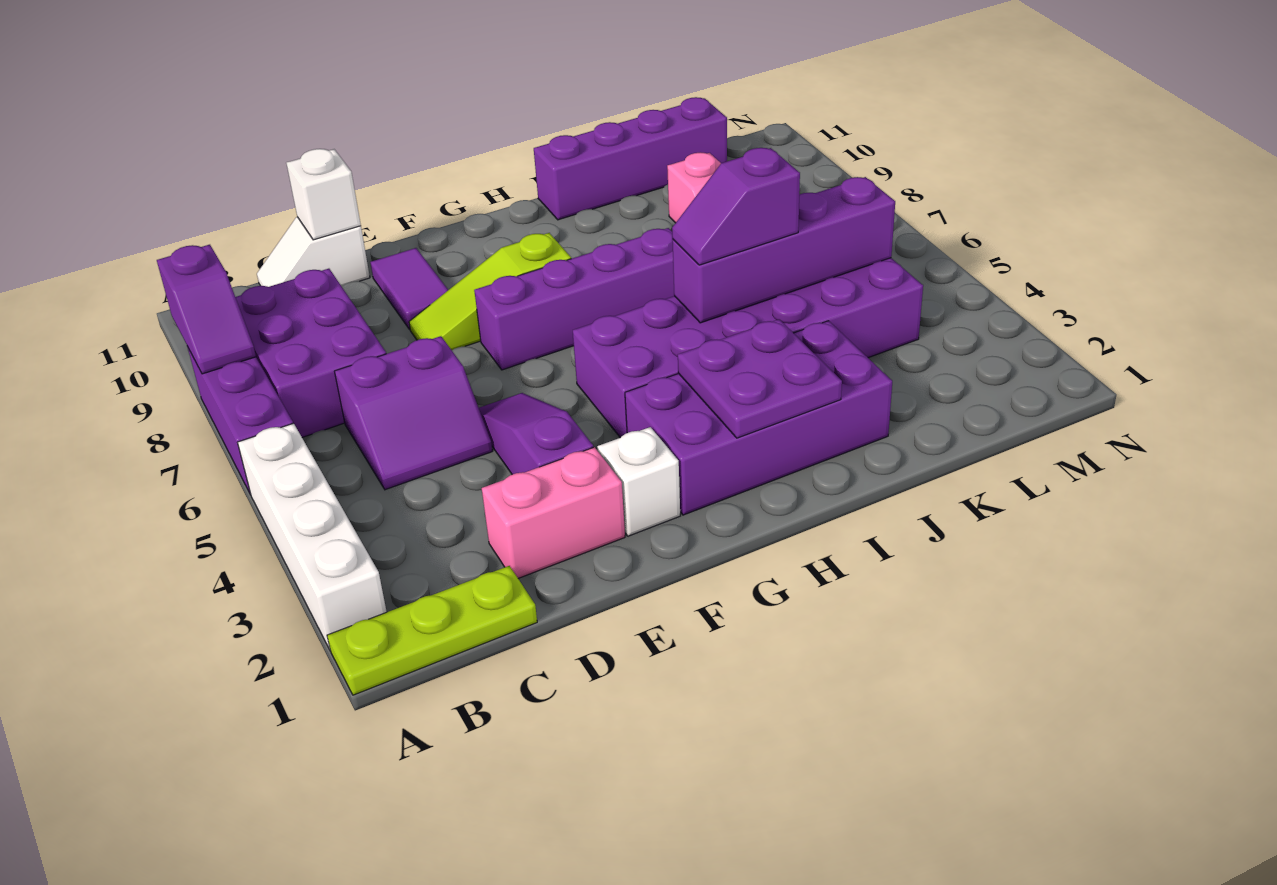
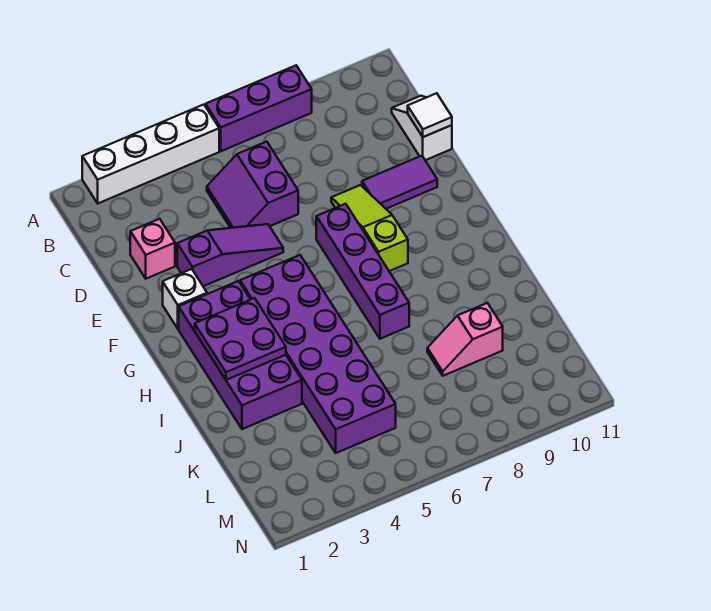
lime 1x3 plate [327,566,537,695] -> none
purple 1x2 slope [157,245,256,374] -> none
purple 2x3 brick [235,269,386,437] -> none
pink 1x2 brick [482,447,625,578] -> pink 1x1 brick [130,219,175,279]
white 1x1 brick [286,149,361,240] -> white 1x1 tile [408,93,452,137]
purple 1x4 brick [672,177,895,323] -> none
purple 1x2 slope [672,148,800,265] -> none
purple 1x4 brick [534,97,727,220] -> none

